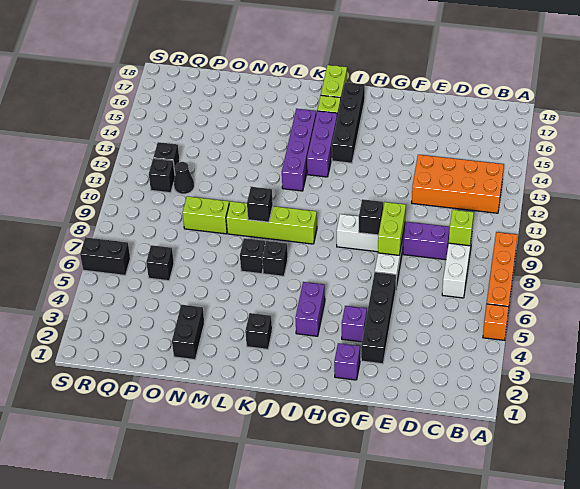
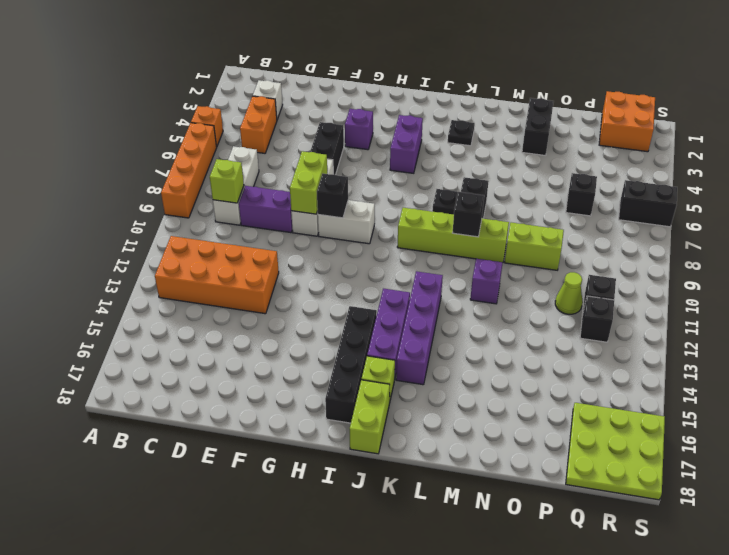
none -> white 1x1 brick [253,80,283,120]
none -> orange 1x2 brick [240,96,277,153]
black 1x4 brick [361,272,396,364] -> black 1x2 brick [310,122,344,175]
purple 1x1 brick [334,343,360,380] -> purple 1x1 brick moved to [470,259,503,304]
black 1x1 brick [245,313,272,349] -> black 1x1 plate [448,120,475,146]
black 1x1 brick [262,241,288,276] -> black 1x1 plate [432,189,458,214]
black 1x1 cone [174,162,194,194] -> lime 1x1 cone [555,272,583,314]
none -> orange 2x2 brick [599,91,655,152]
none -> lime 3x3 plate [566,403,665,500]

